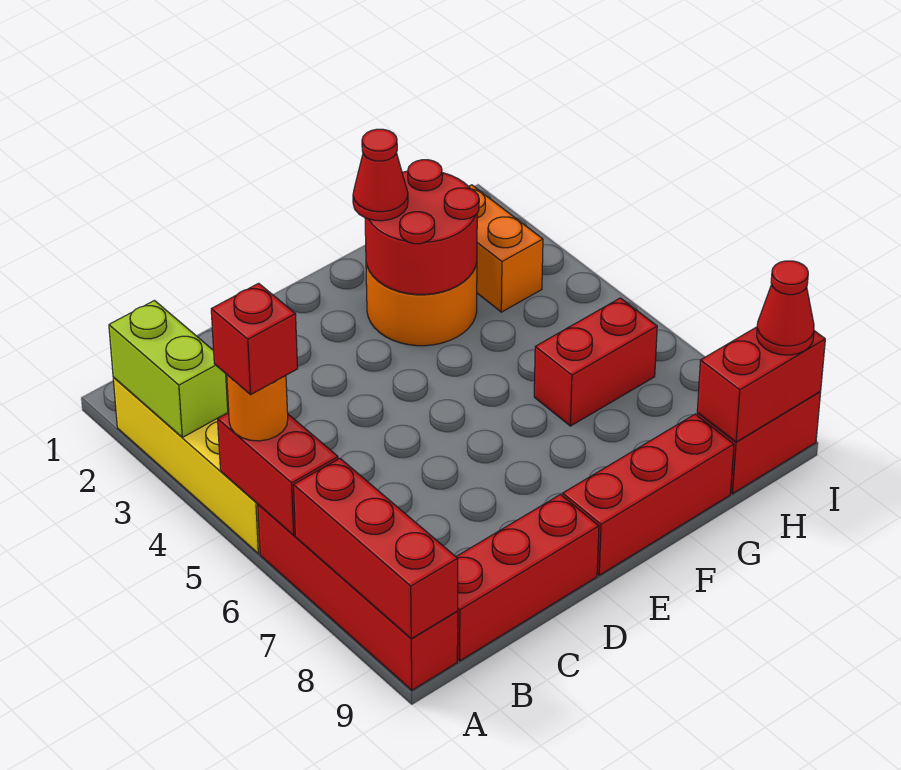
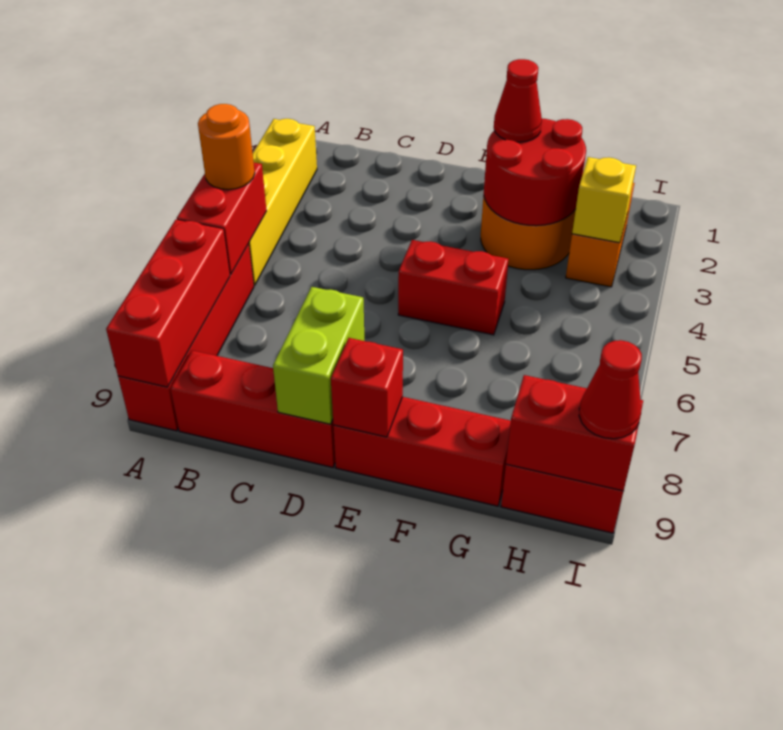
lime 1x2 brick [109,301,228,437] -> lime 1x2 brick moved to [273,287,364,424]
red 1x1 brick [211,283,298,394] -> red 1x1 brick moved to [331,338,403,437]
red 1x2 brick [534,298,657,426] -> red 1x2 brick moved to [398,240,509,335]
none -> yellow 1x1 brick [572,157,636,243]

